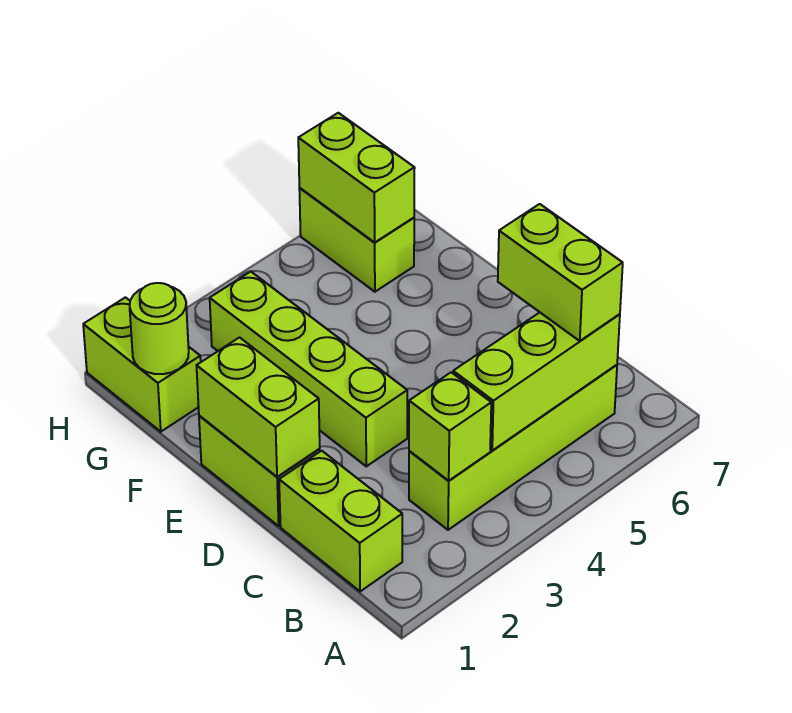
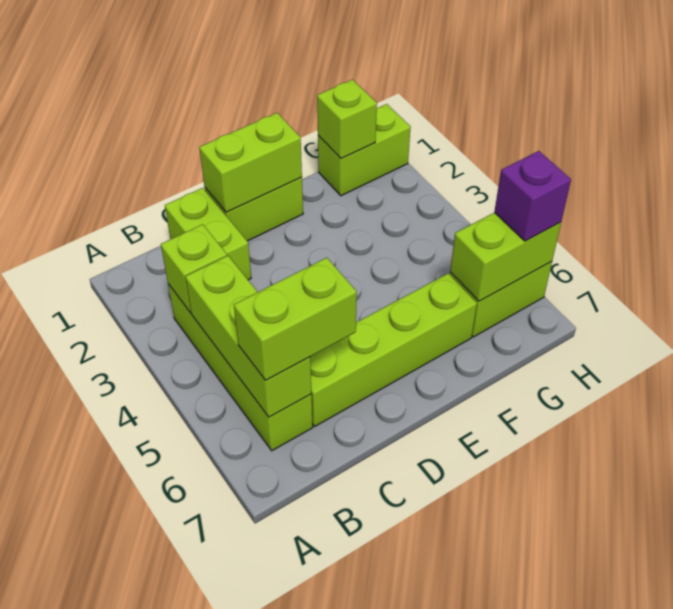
lime 1x2 brick [279,451,402,591] -> lime 1x2 brick turned to [165,188,251,280]
lime 1x4 brick [210,271,407,466] -> lime 1x4 brick moved to [310,273,477,426]
lime 1x1 round brick [130,283,189,374] -> lime 1x1 brick [317,80,377,158]
none -> purple 1x1 brick [494,151,571,241]

